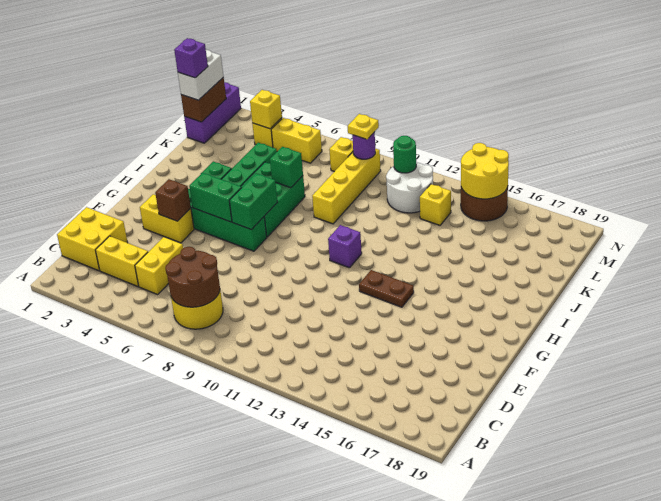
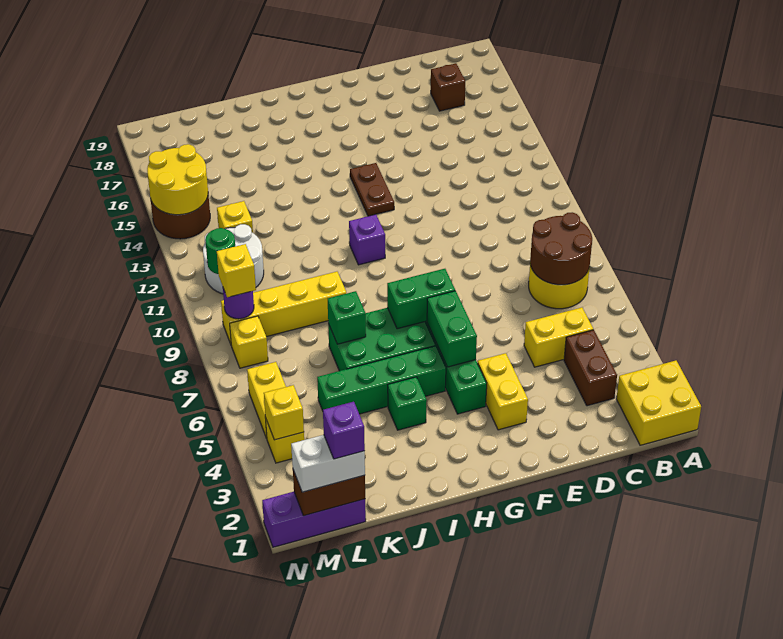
yellow 2x2 brick [57,207,128,271] -> yellow 2x2 brick moved to [616,360,701,445]
yellow 1x2 brick [96,236,148,287] -> brown 1x2 brick [564,330,617,406]
brown 1x1 brick [155,179,191,221] -> brown 1x1 brick moved to [431,63,465,111]
yellow 1x1 plate [348,114,379,139] -> yellow 1x1 brick [217,244,256,297]

